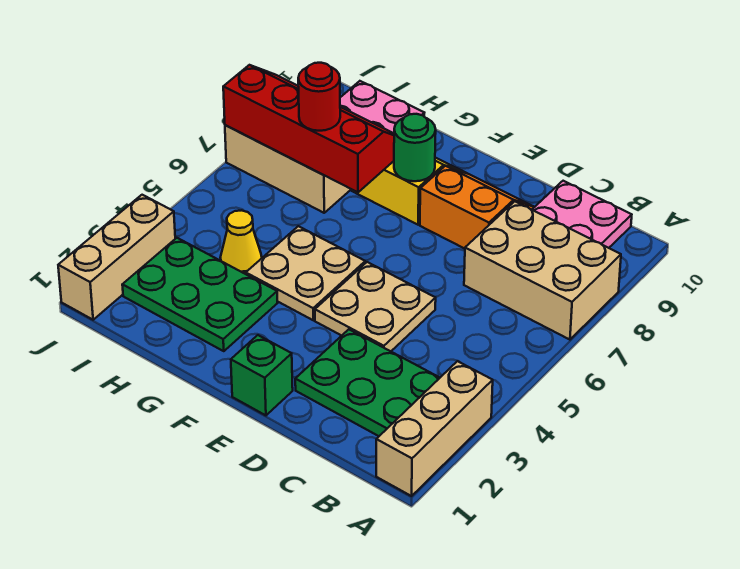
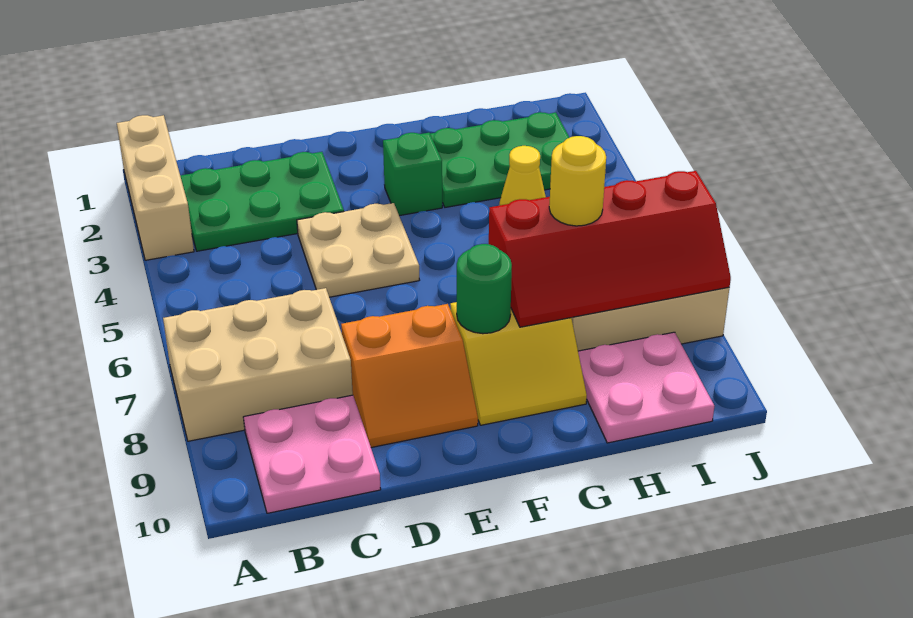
green 1x1 brick [231,335,293,415] -> green 1x1 brick moved to [383,133,442,216]
tan 2x2 plate [246,226,365,320] -> none
red 1x1 round brick [298,63,340,131] -> yellow 1x1 round brick [549,136,606,226]
tan 1x3 brick [58,195,175,320] -> none

